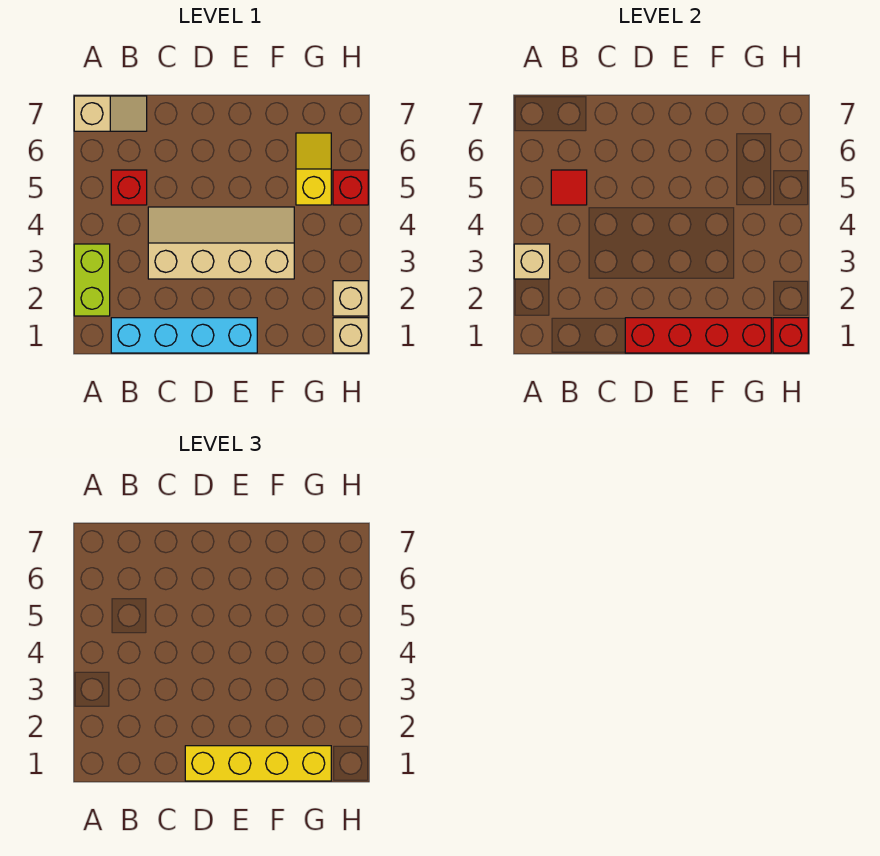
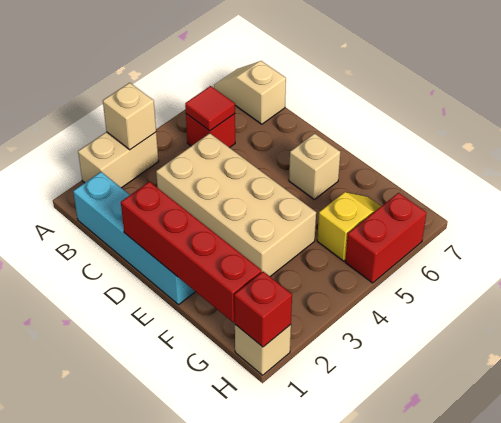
lime 1x2 brick [74,244,110,316] -> tan 1x2 brick [78,132,158,188]
tan 1x2 slope [74,96,147,131] -> tan 1x2 slope turned to [214,61,286,124]
tan 2x4 slope [148,207,294,279] -> tan 2x4 brick [156,133,316,276]
yellow 1x4 brick [185,746,331,781] -> none
tan 1x1 brick [333,281,368,316] -> tan 1x1 brick moved to [289,134,340,199]
red 1x1 brick [333,170,368,205] -> red 1x2 brick [345,193,426,283]

